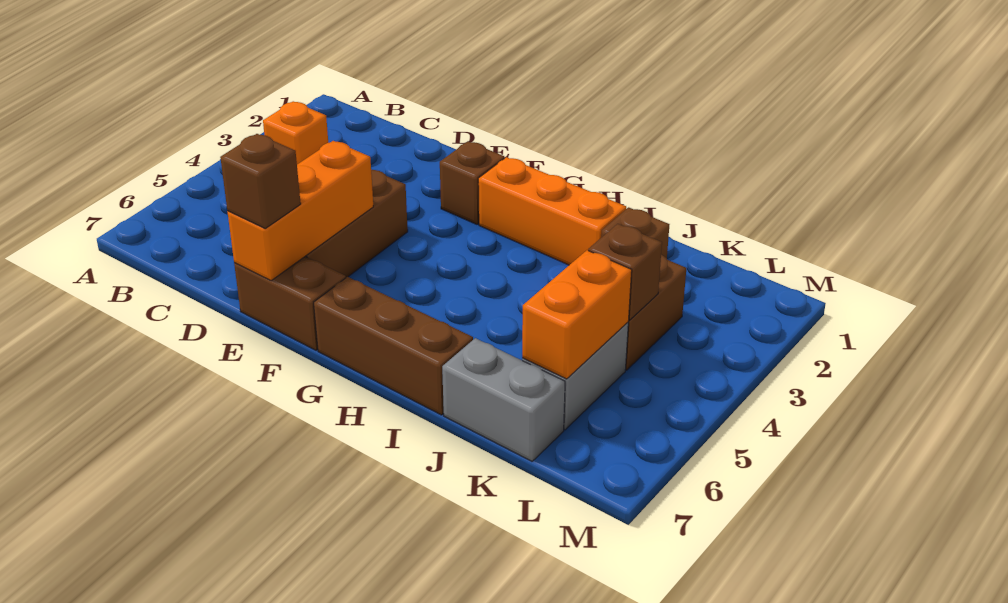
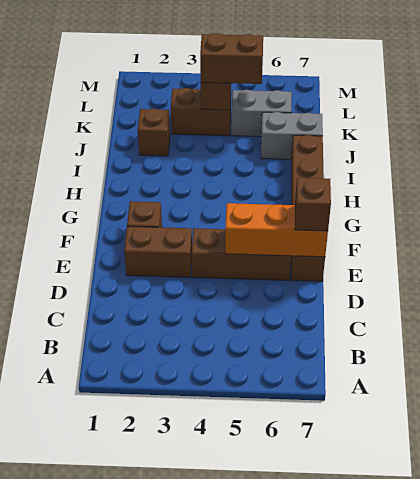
orange 1x1 brick [263,101,328,164] -> none
none -> brown 1x2 brick [124,226,192,277]
orange 1x3 brick [478,157,626,265] -> none
grey 1x2 brick [442,338,565,461] -> grey 1x2 brick turned to [261,112,323,159]
none -> brown 1x2 brick [200,33,263,84]
orange 1x2 brick [522,250,632,379] -> none

